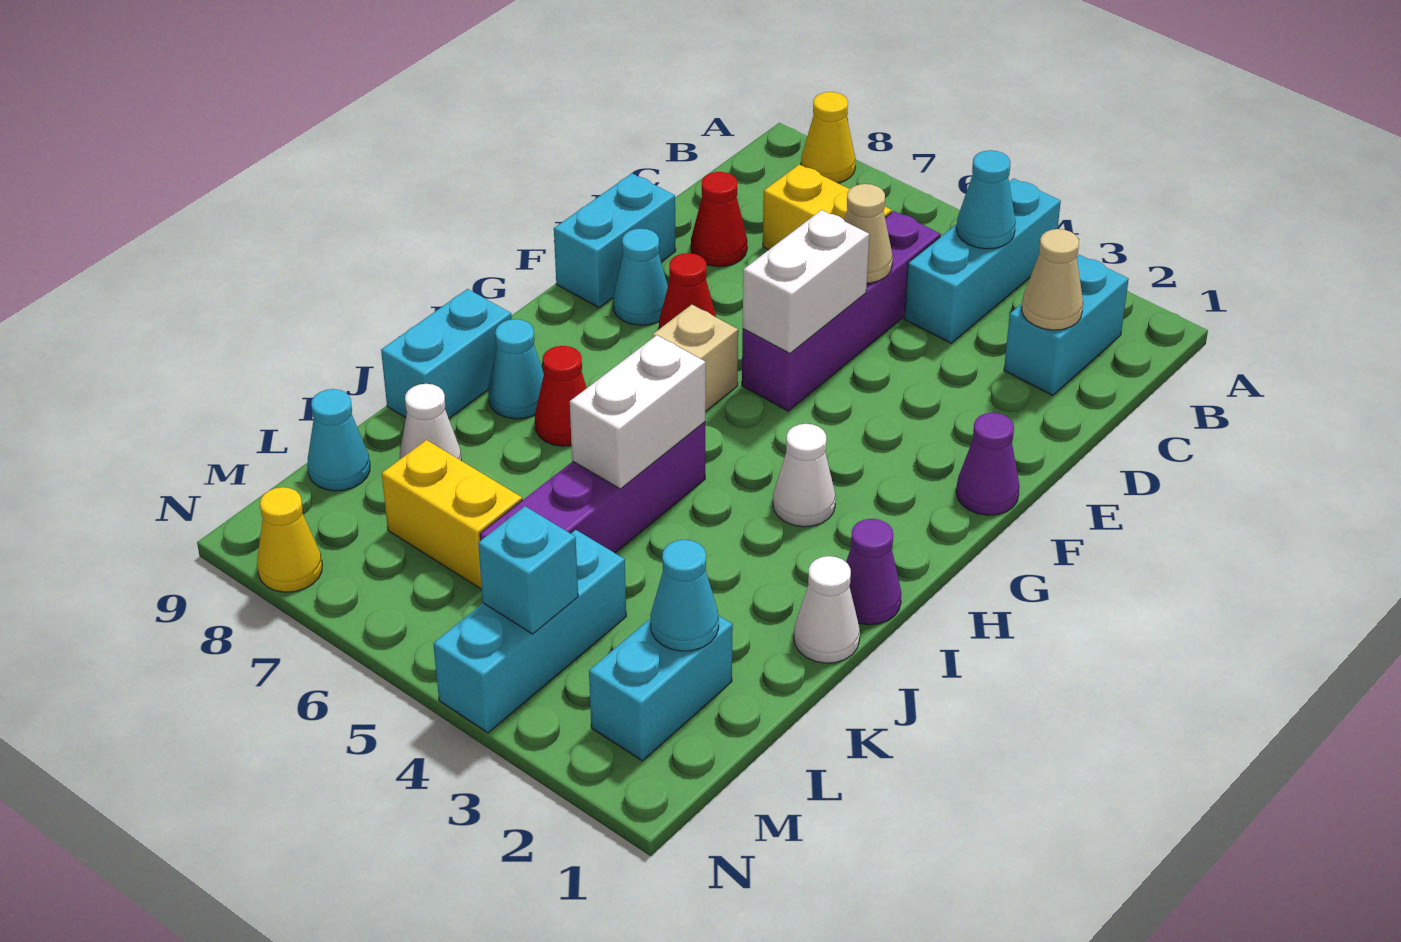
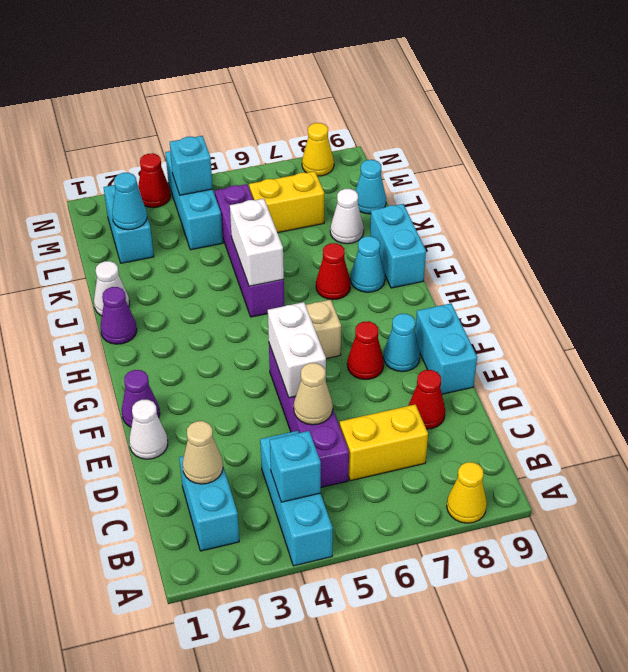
cyan 1x1 cone [956,150,1016,249] -> cyan 1x1 brick [270,431,321,502]
white 1x1 cone [773,424,836,527] -> white 1x1 cone moved to [129,400,168,459]
none -> red 1x1 cone [138,153,170,207]

